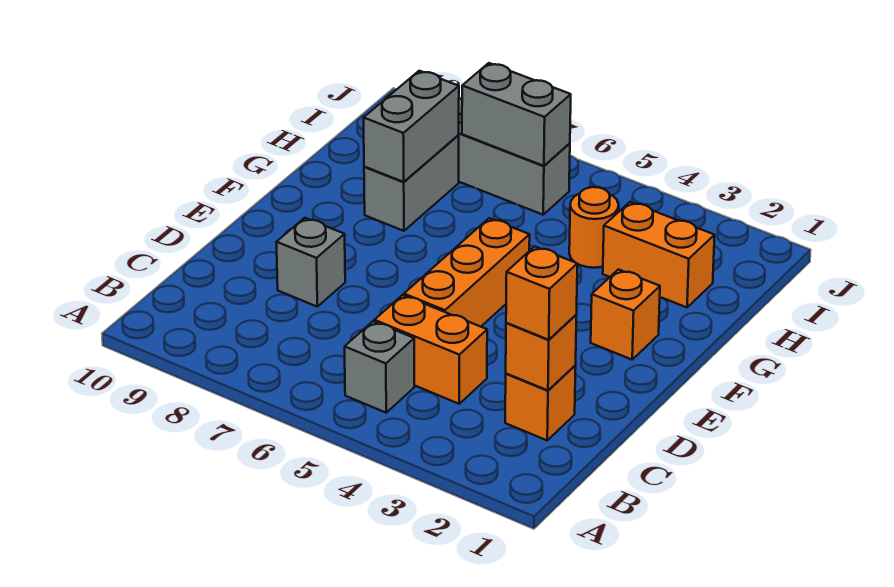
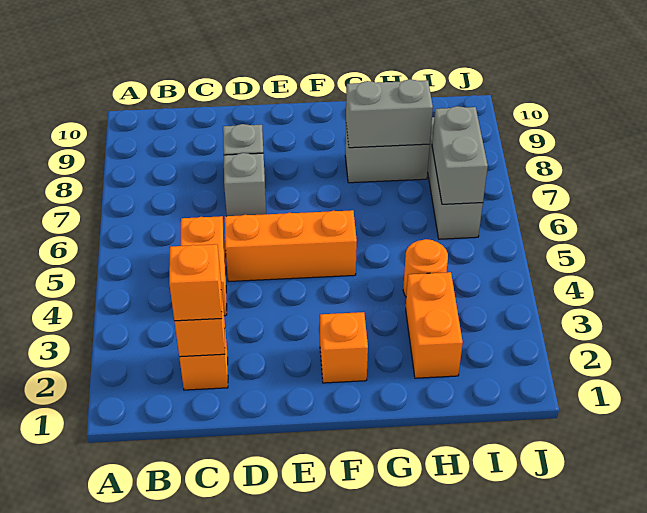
grey 1x1 brick [345,321,414,413] -> grey 1x1 brick moved to [224,153,266,216]

